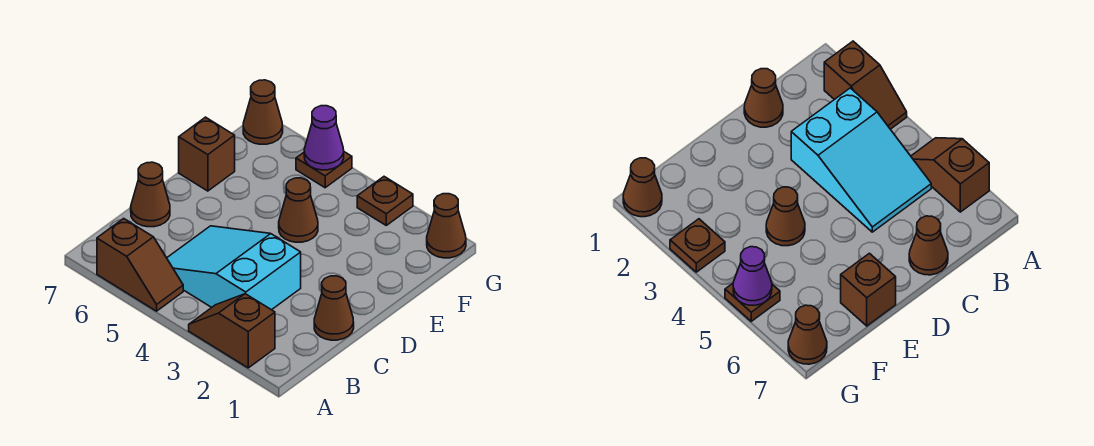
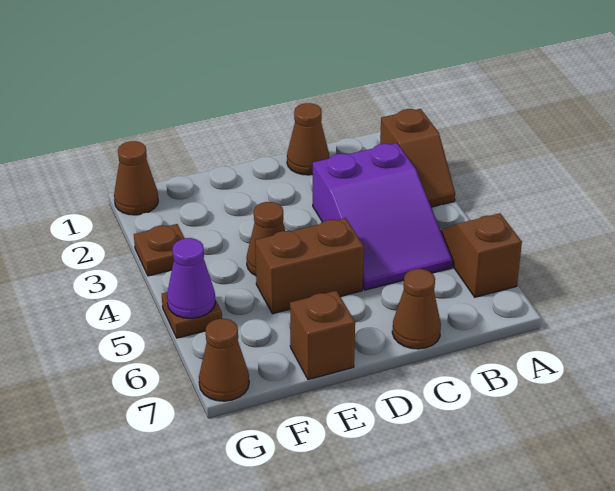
cyan 2x3 slope [167,226,301,310] -> purple 2x3 slope [313,143,452,290]
none -> brown 1x2 brick [255,218,364,314]

